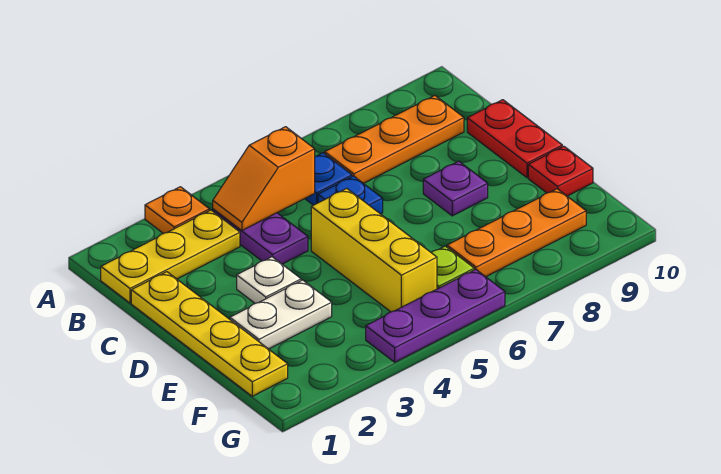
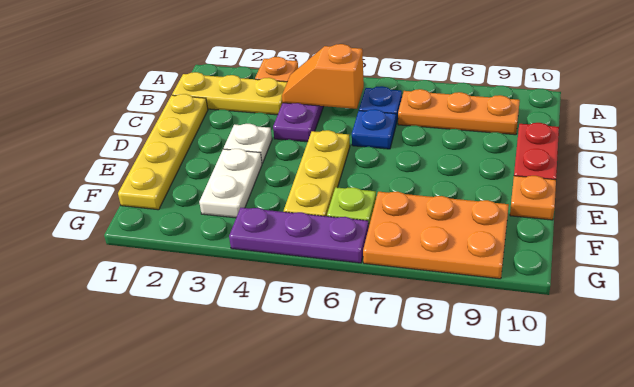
yellow 1x3 brick [311,188,437,312] -> yellow 1x3 plate [284,130,350,216]
purple 1x1 plate [423,161,488,216] -> none
white 1x2 plate [230,280,332,349] -> white 1x2 plate turned to [199,149,262,218]
red 1x1 plate [528,146,593,196] -> orange 1x1 plate [510,176,556,220]
orange 1x3 plate [447,189,586,277] -> orange 2x3 plate [363,192,509,279]

